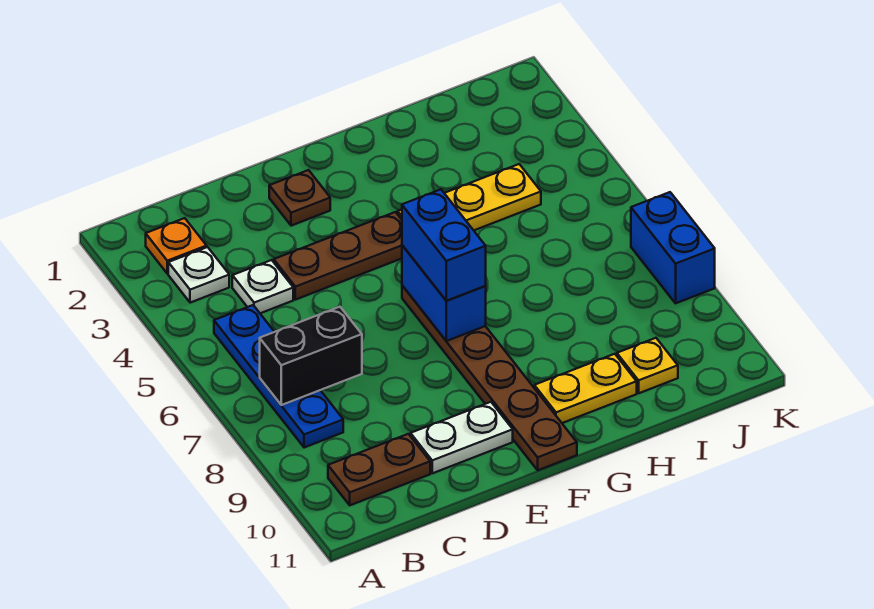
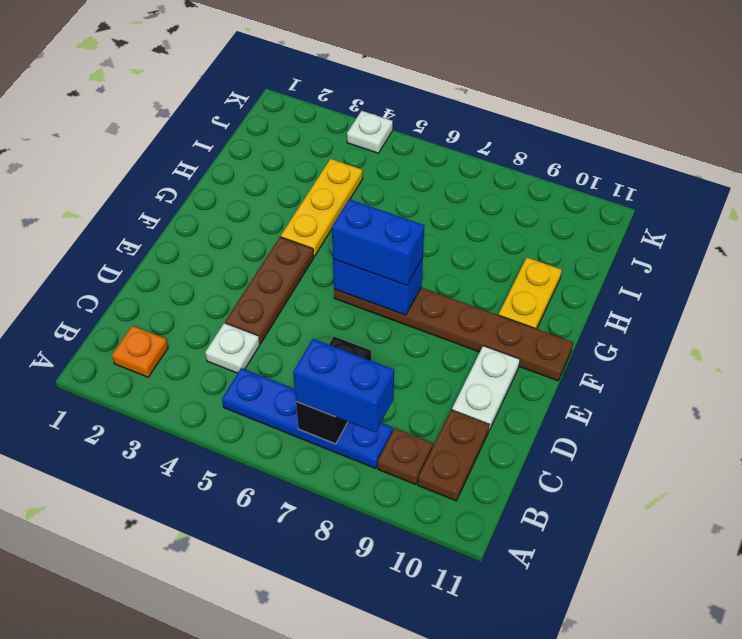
white 1x1 plate [168,247,229,303] -> white 1x1 plate moved to [347,111,393,153]
brown 1x1 plate [269,170,330,226] -> brown 1x1 plate moved to [378,428,433,485]
yellow 1x1 plate [617,338,678,393] -> none
blue 1x2 brick [631,192,715,303] -> blue 1x2 brick moved to [293,339,394,432]

